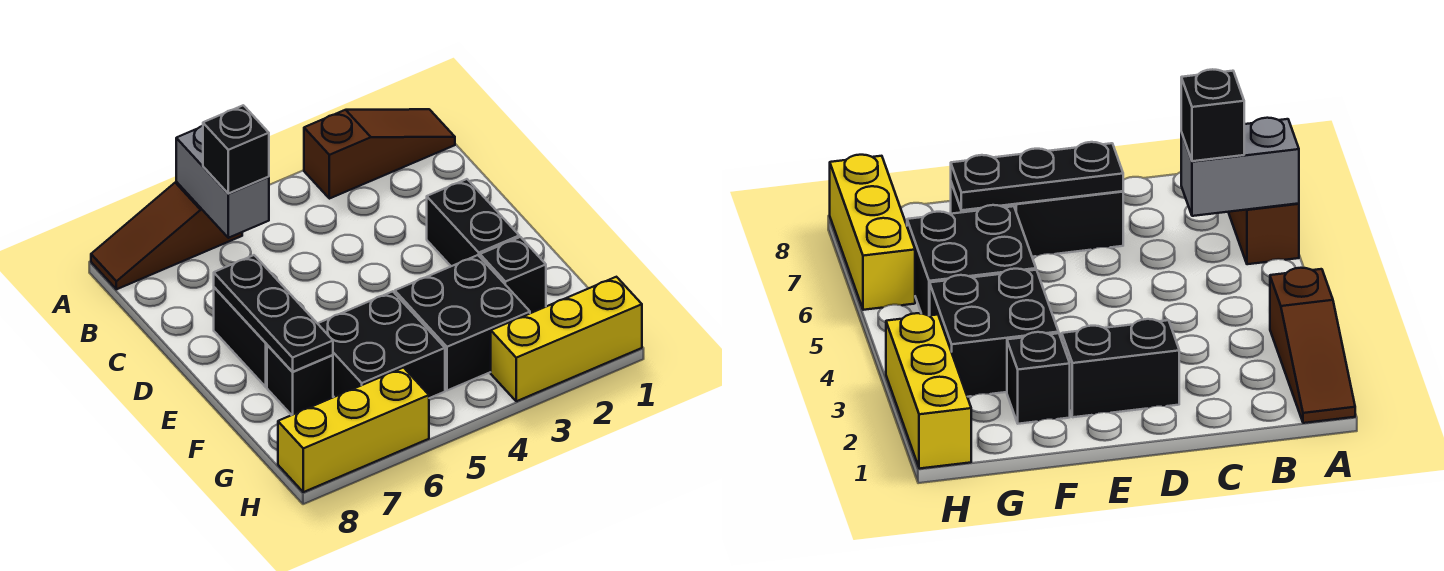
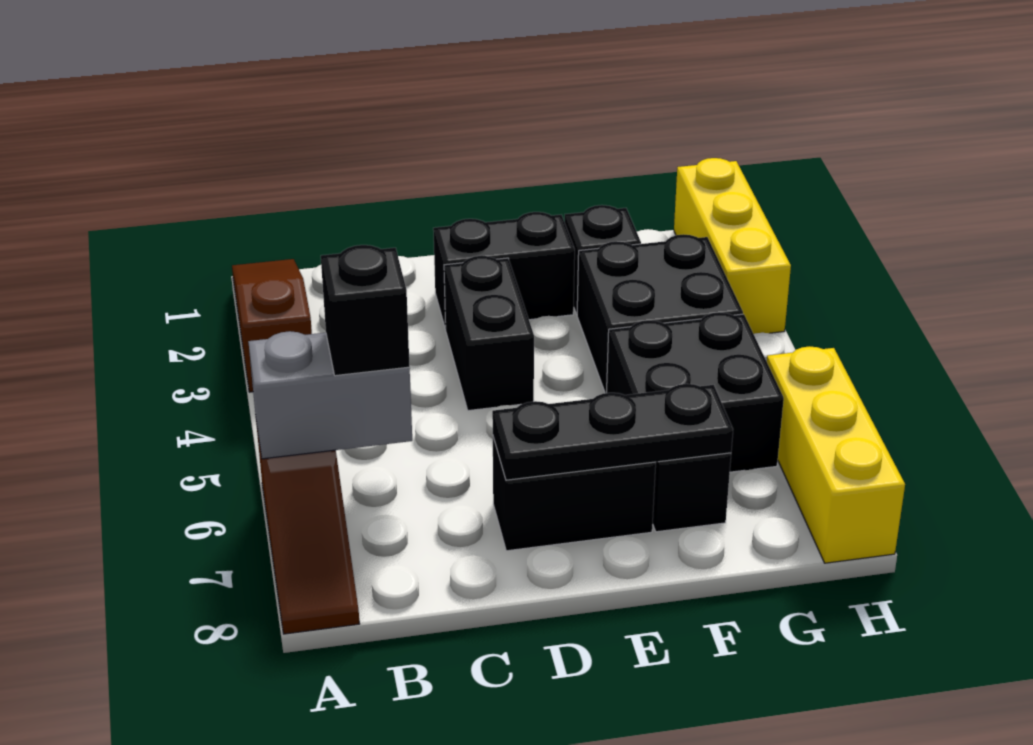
none -> black 1x2 brick [444,256,534,411]

